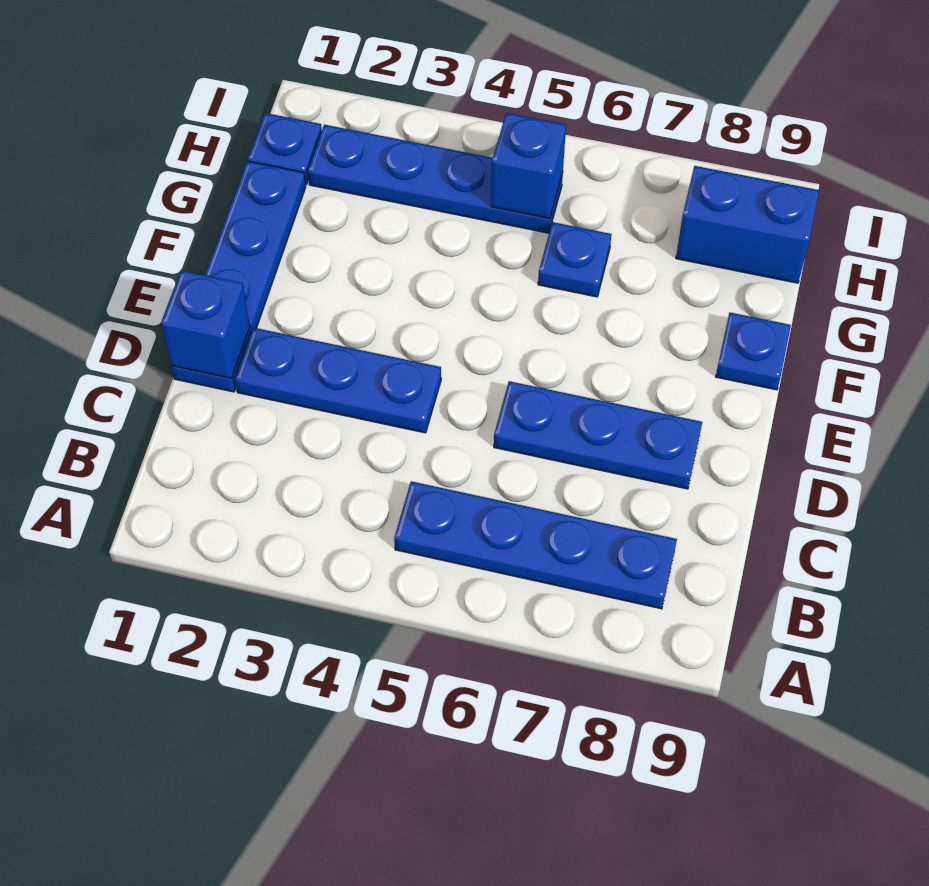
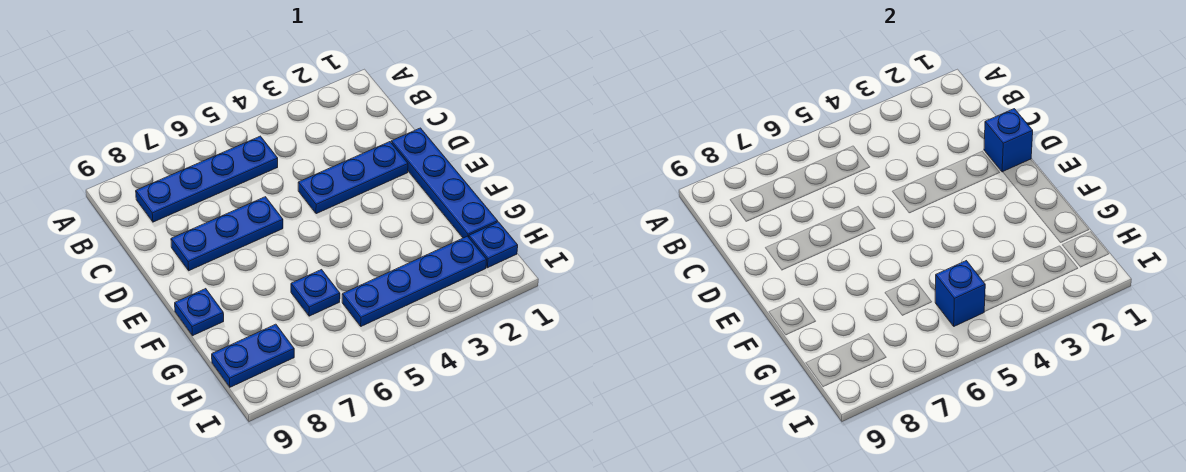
blue 1x2 brick [676,166,819,283] -> blue 1x2 plate [212,324,294,387]

